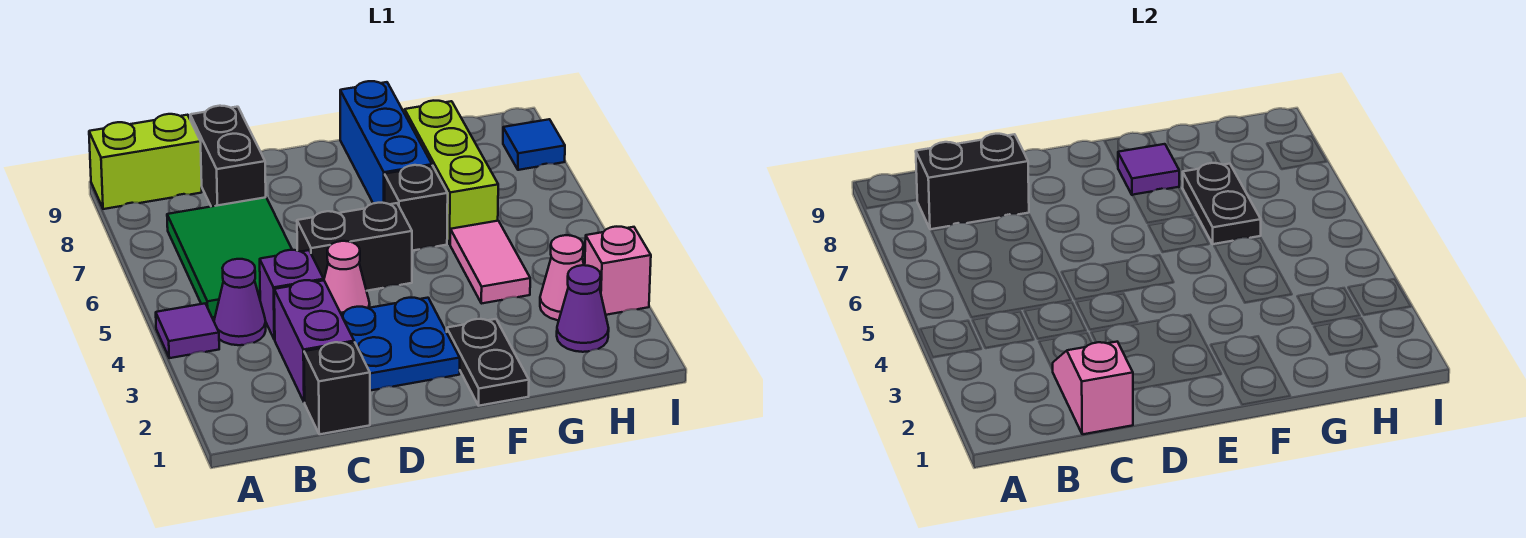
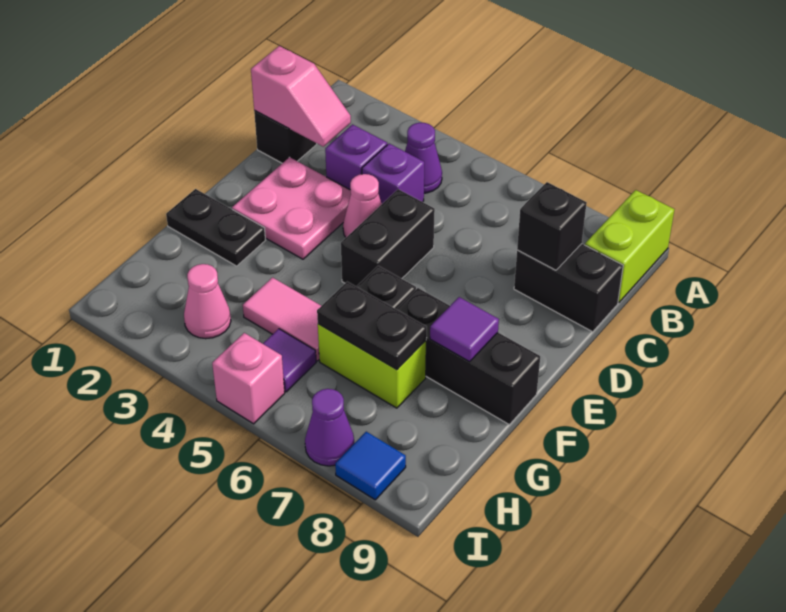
purple 1x1 tile [156,304,219,358] -> purple 1x1 tile moved to [263,329,316,392]
green 2x3 tile [167,197,292,318] -> none
black 1x2 brick [916,134,1029,229] -> black 1x1 brick [517,182,587,270]
purple 1x2 brick [274,280,354,402] -> purple 1x1 brick [325,124,387,189]
blue 2x2 plate [341,298,460,391] -> pink 2x2 plate [232,157,351,259]
blue 1x3 brick [340,81,432,203] -> black 1x3 brick [397,288,540,424]
lime 1x3 brick [405,101,498,244] -> lime 1x2 brick [318,324,426,408]
purple 1x1 cone [557,265,609,352] -> purple 1x1 cone moved to [305,389,354,466]
pink 1x1 brick [585,227,651,315] -> pink 1x1 brick moved to [212,333,285,424]

